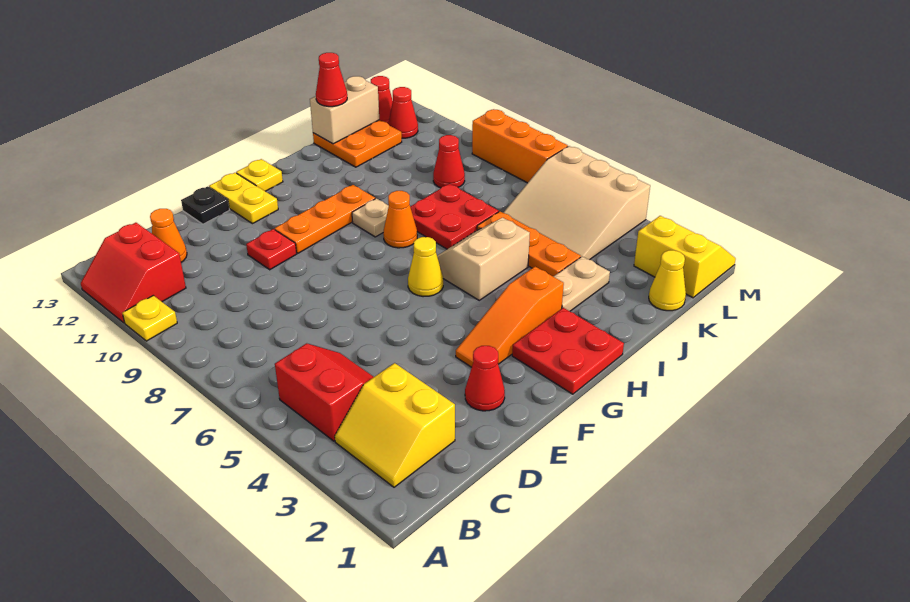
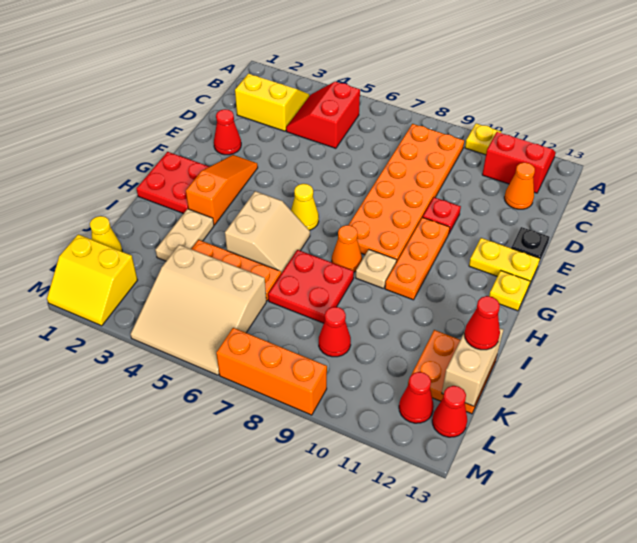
red 2x2 slope [275,343,374,441] -> red 2x2 slope turned to [286,82,360,148]
none -> orange 2x6 plate [349,124,464,262]
tan 3x3 slope [503,146,650,260] -> tan 3x3 slope turned to [131,245,266,375]

